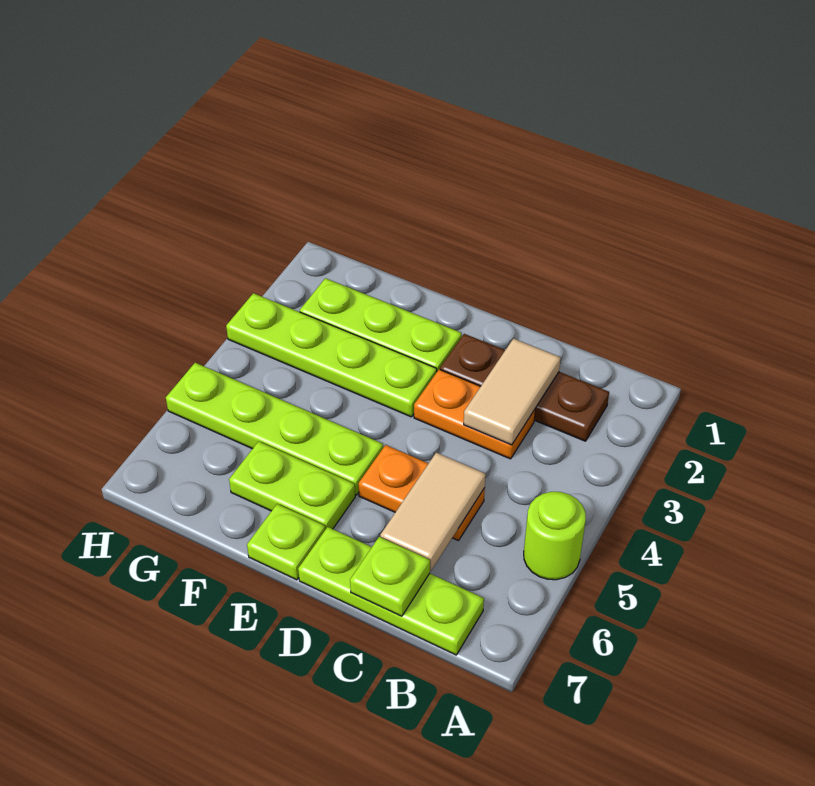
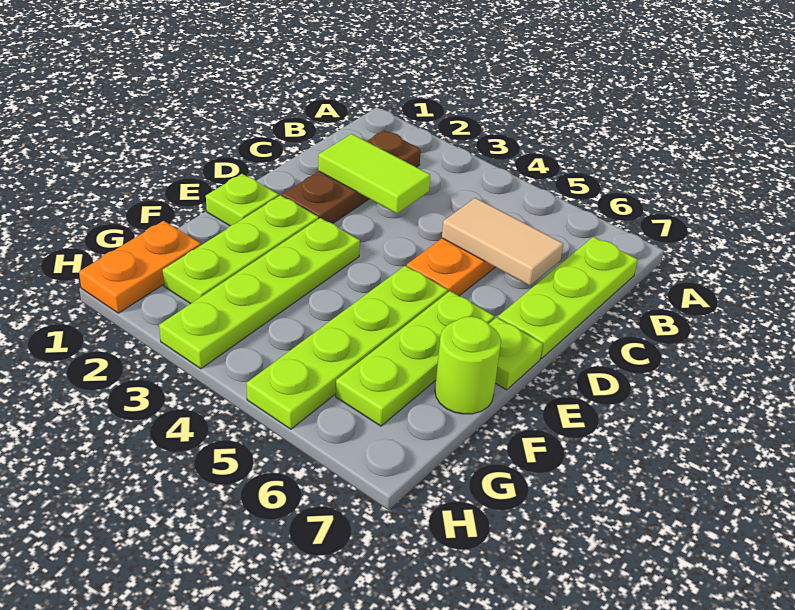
lime 1x1 round brick [524,492,586,580] -> lime 1x1 round brick moved to [435,317,501,414]
tan 1x2 tile [464,339,561,445] -> lime 1x2 tile [318,134,430,213]
orange 1x2 plate [414,369,535,459] -> orange 1x2 plate moved to [79,221,201,313]
lime 1x1 plate [350,537,430,616] -> lime 1x1 plate moved to [206,174,279,226]
lime 1x2 plate [229,441,355,530] -> lime 1x3 plate [336,291,494,426]

